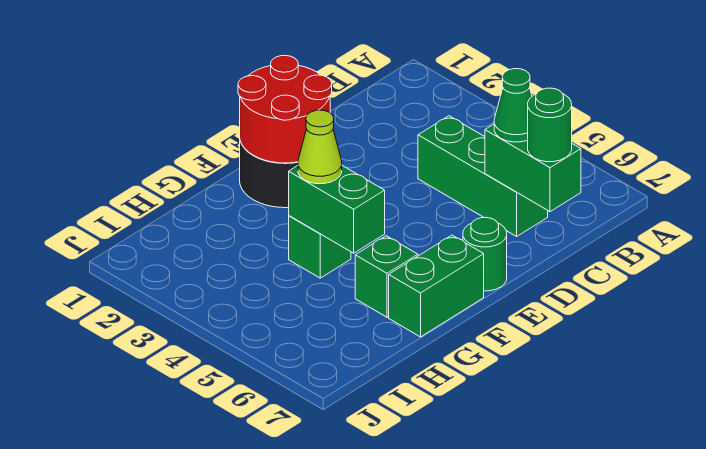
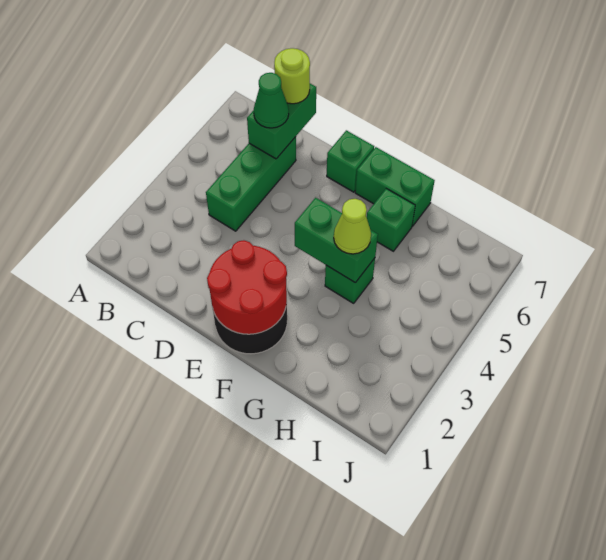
green 1x1 round brick [528,88,572,162] -> lime 1x1 round brick [274,48,310,104]
green 1x1 round brick [463,218,507,291] -> green 1x1 brick [327,130,374,192]
green 1x2 brick [289,166,385,253] -> green 1x2 brick turned to [295,198,378,282]

